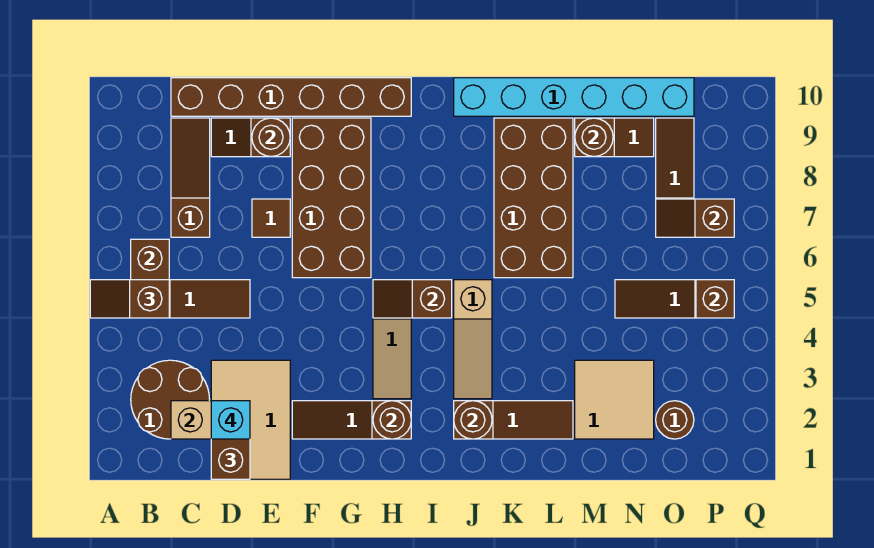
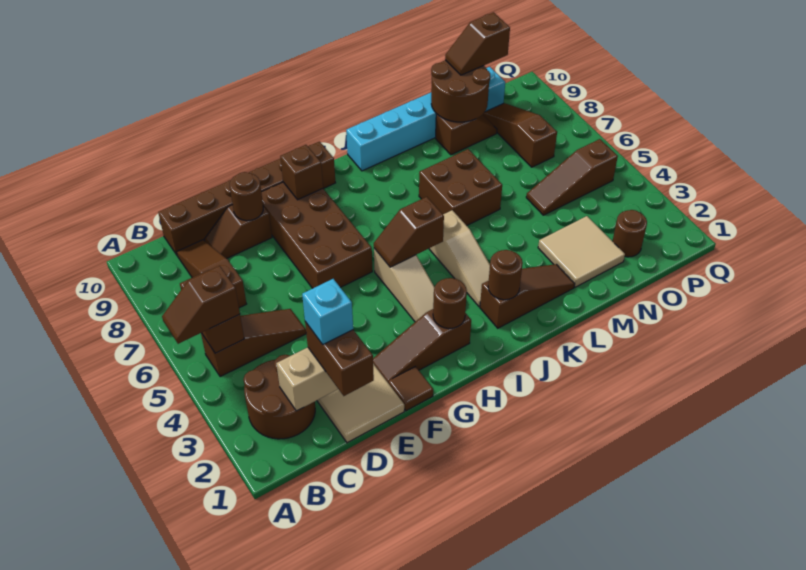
brown 1x1 tile [252,199,290,237] -> brown 1x1 tile moved to [388,367,433,411]
brown 2x4 brick [494,118,573,278] -> brown 2x2 brick [419,149,502,226]
brown 1x1 round brick [575,118,613,157] -> brown 2x2 round brick [431,60,490,122]
brown 1x2 slope [656,199,734,237] -> brown 1x2 slope moved to [445,12,510,75]
brown 1x1 brick [696,280,734,318] -> brown 1x1 brick moved to [280,145,323,200]

